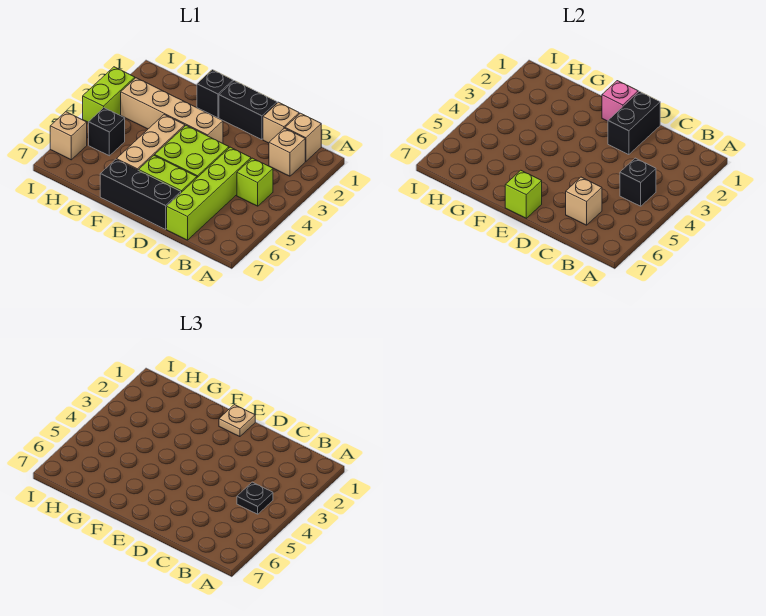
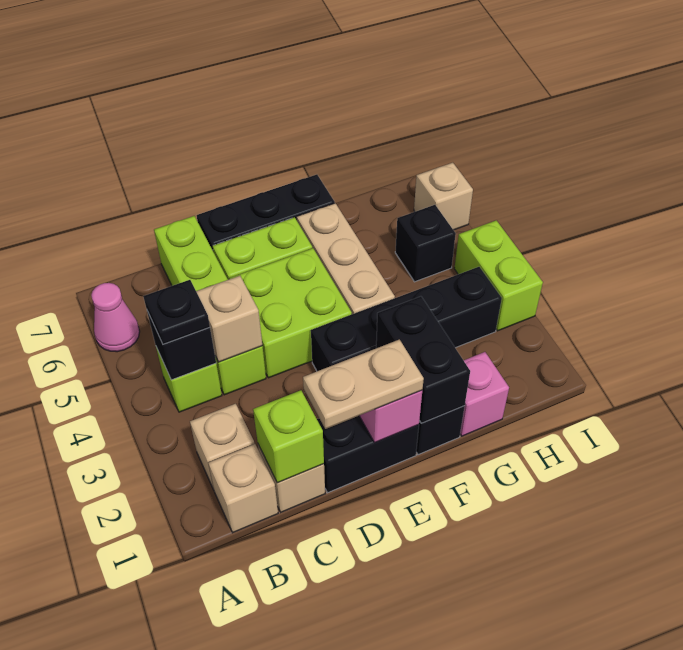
none -> pink 1x1 cone [91,283,140,352]
tan 1x1 brick [566,177,602,225] -> tan 1x1 brick moved to [196,276,262,362]
black 1x2 brick [608,91,660,155] -> black 1x2 brick moved to [376,296,470,423]
tan 1x1 plate [219,405,255,437] -> tan 1x2 plate [303,340,424,429]
tan 1x4 brick [121,78,223,143] -> black 1x4 brick [311,267,502,371]
lime 1x1 brick [505,170,542,218] -> lime 1x1 brick moved to [253,390,324,483]
none -> pink 1x1 brick [460,352,509,436]

